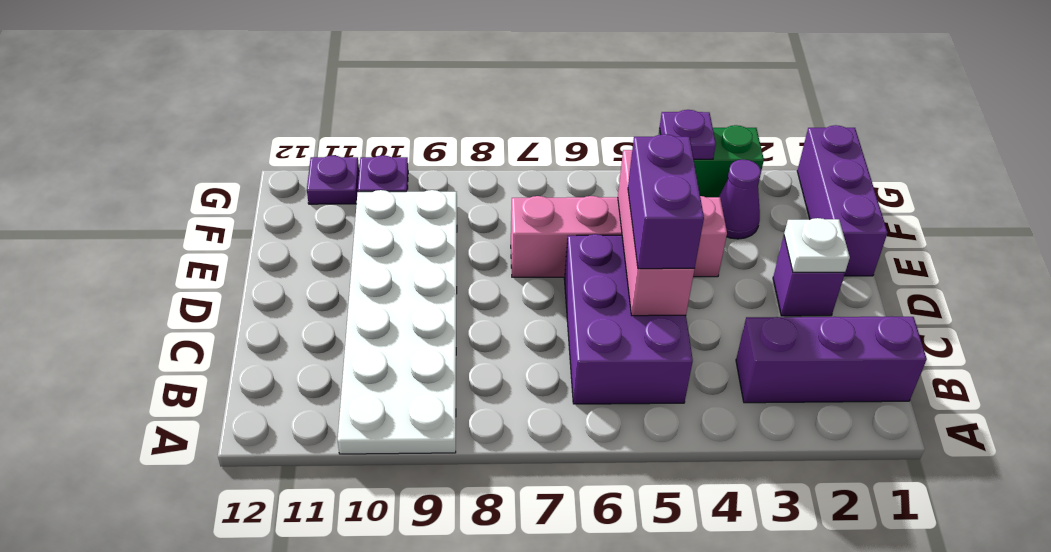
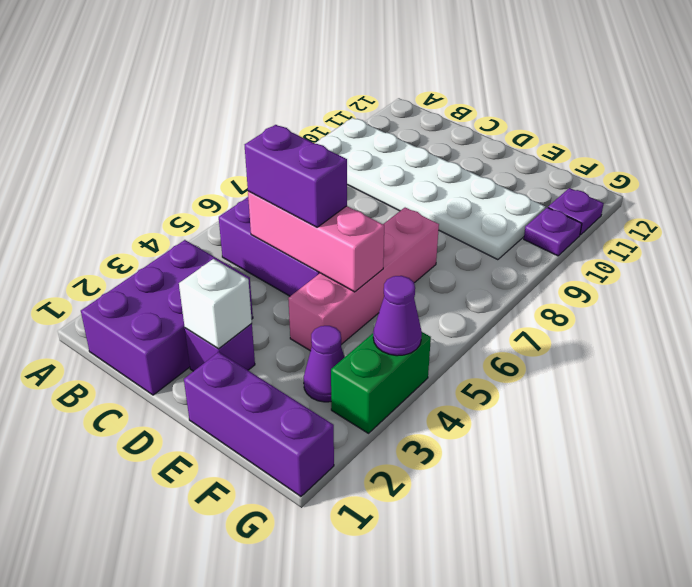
purple 1x3 brick [736,316,927,403] -> purple 2x3 brick [81,240,253,395]
white 1x1 plate [784,218,850,272] -> white 1x1 brick [179,259,252,349]
purple 1x1 plate [660,110,716,159] -> purple 1x1 cone [373,276,422,356]

